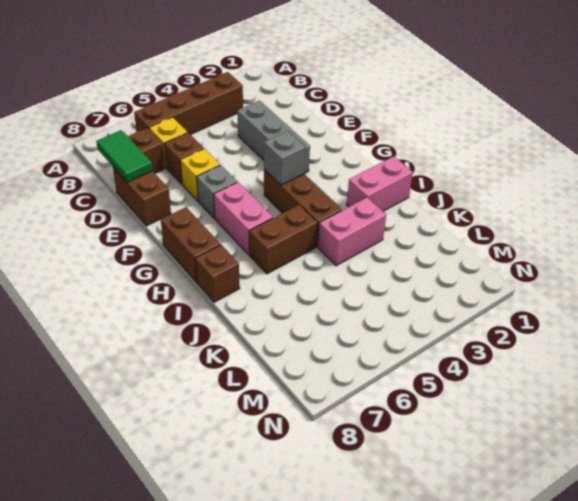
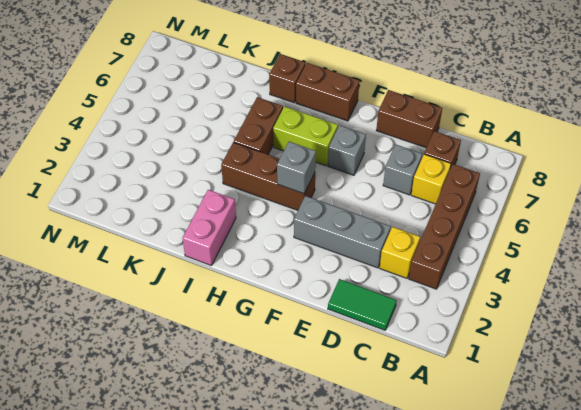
green 1x2 tile [96,130,152,182] -> green 1x2 tile moved to [328,279,397,330]
brown 1x1 brick [164,133,204,184] -> grey 1x1 brick [383,145,422,195]
yellow 1x1 brick [180,149,220,201] -> yellow 1x1 brick moved to [380,227,420,278]
pink 1x2 brick [214,182,273,255] -> lime 1x2 brick [273,106,338,166]
pink 1x2 brick [318,197,386,266] -> none

